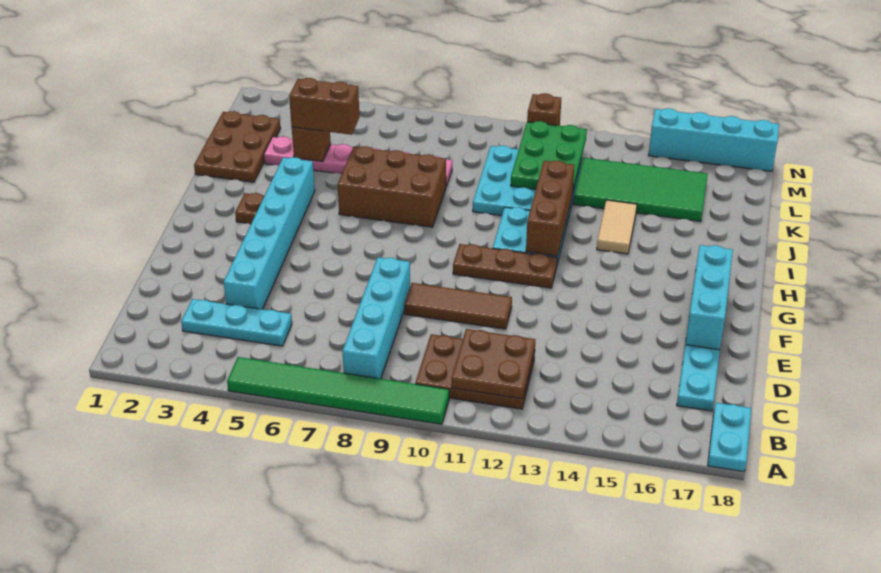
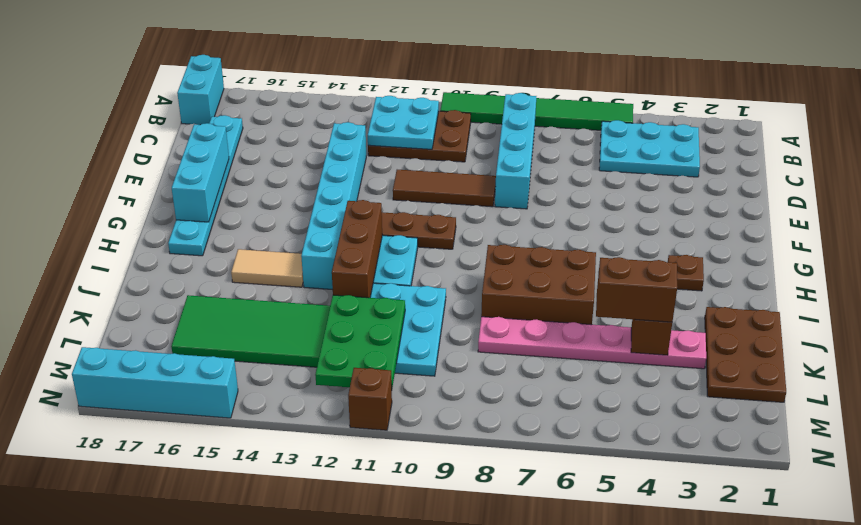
cyan 1x2 plate [708,403,751,472] -> cyan 1x2 brick [177,55,224,125]
brown 2x2 plate [451,329,536,399] -> cyan 2x2 plate [368,96,439,149]
cyan 1x3 plate [181,299,292,346] -> cyan 2x3 plate [599,120,700,177]
cyan 1x6 brick [223,157,315,309] -> cyan 1x6 brick moved to [301,122,366,290]
tan 1x2 tile [597,200,637,254] -> tan 1x2 tile turned to [231,249,303,287]

